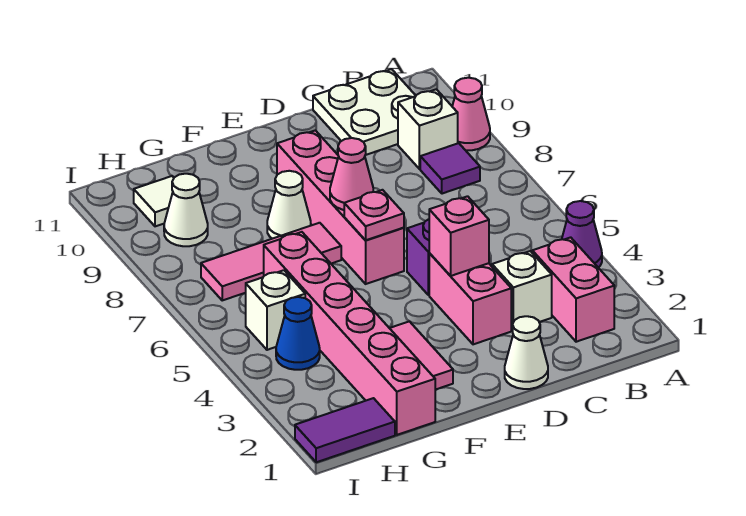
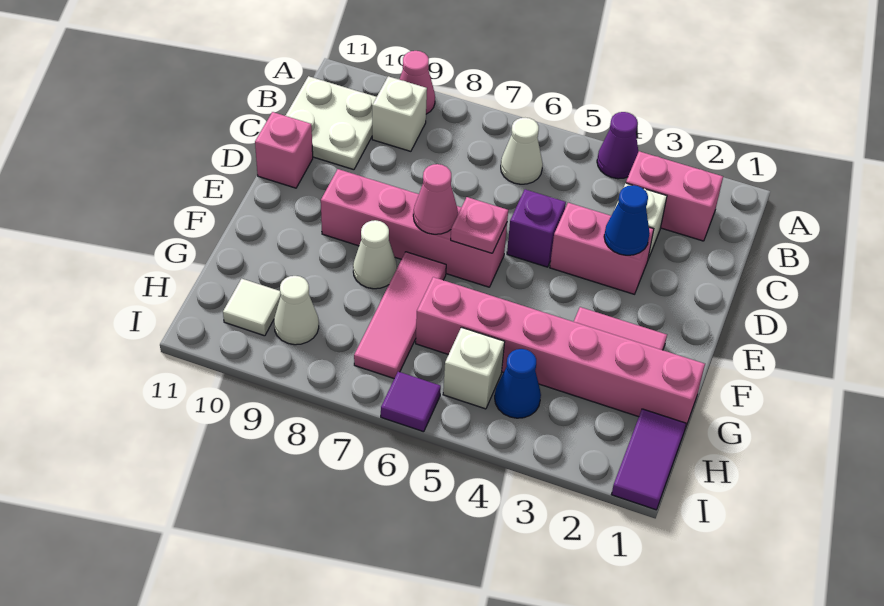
purple 1x1 tile [420,143,480,194] -> purple 1x1 tile moved to [381,372,441,432]
white 1x1 cone [505,316,548,389] -> white 1x1 cone moved to [501,118,543,184]
none -> blue 1x1 cone [604,185,650,255]
pink 1x1 brick [429,196,489,276] -> pink 1x1 brick moved to [255,112,313,188]

